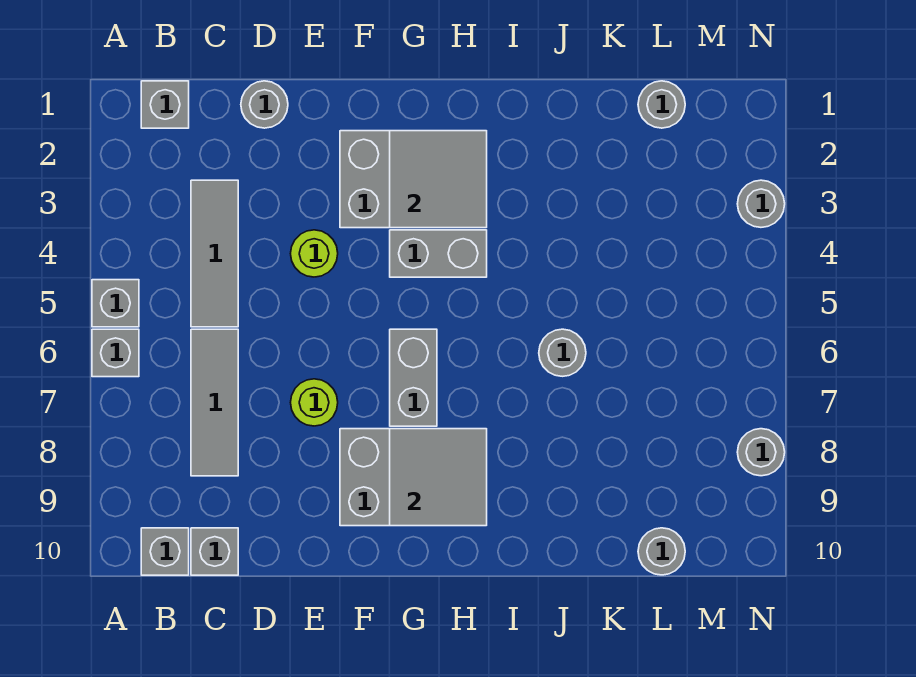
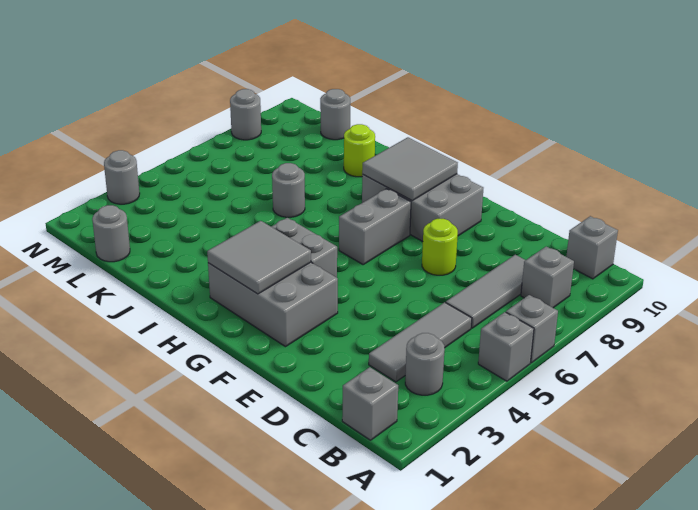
grey 1x1 brick [191,528,238,575] -> grey 1x1 brick moved to [521,247,574,308]
grey 1x1 round brick [241,81,288,128] -> grey 1x1 round brick moved to [405,333,445,395]
lime 1x1 round brick [291,230,338,277] -> lime 1x1 round brick moved to [344,124,375,177]

